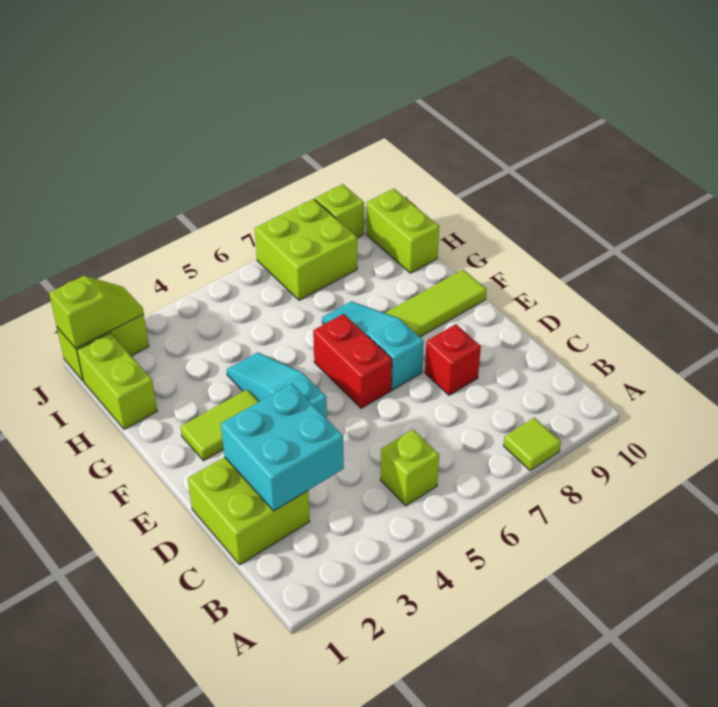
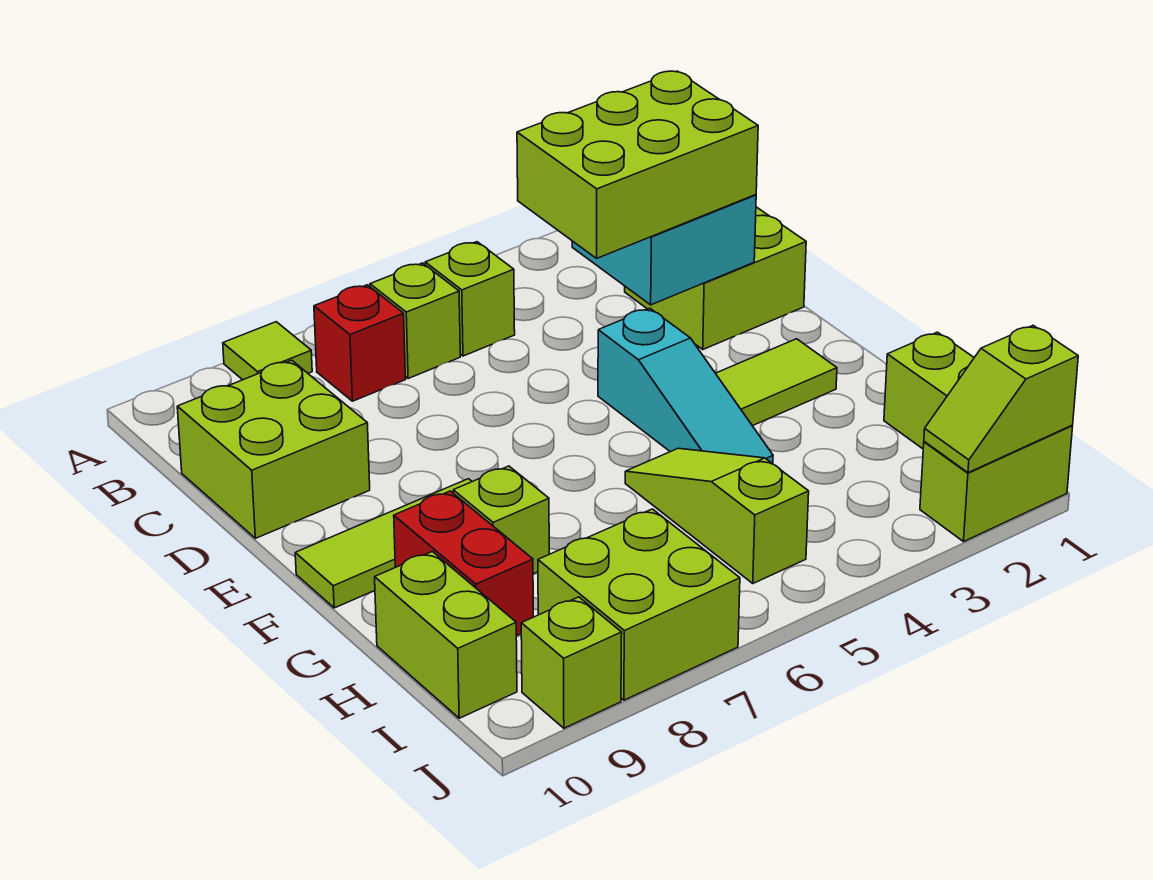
none -> lime 1x1 brick [370,263,460,378]
none -> lime 2x3 brick [517,71,758,258]
none -> lime 2x2 brick [177,360,370,538]
red 1x1 brick [425,324,481,395] -> red 1x1 brick moved to [314,285,406,401]
red 1x2 brick [313,314,392,408] -> red 1x2 brick moved to [394,491,533,636]
cyan 1x3 slope [322,301,424,390] -> none
none -> lime 1x3 slope [625,448,809,583]
none -> lime 1x1 brick [453,466,549,574]

